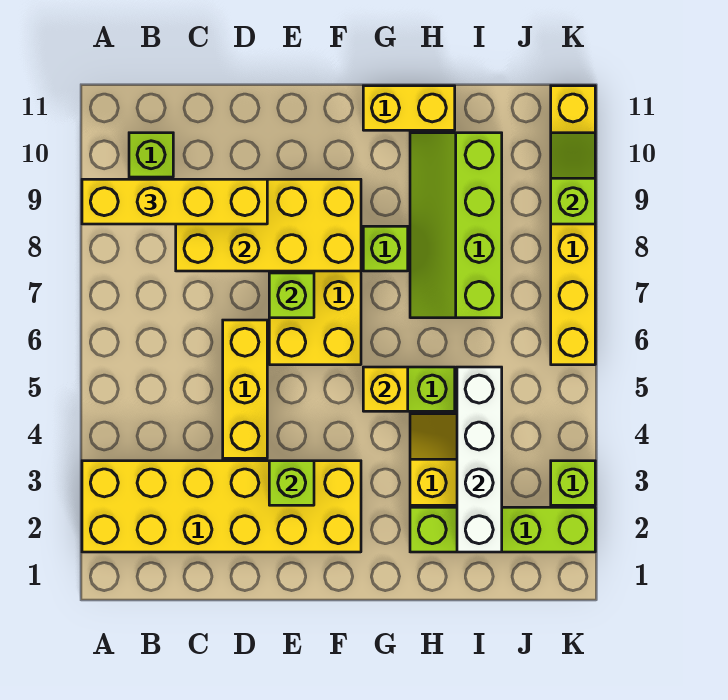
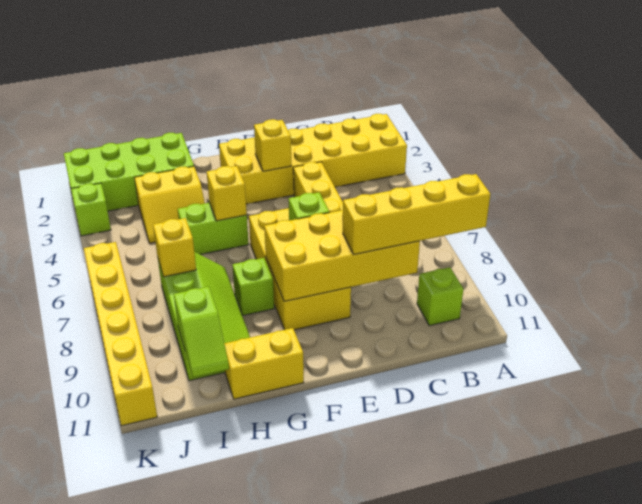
lime 1x1 brick [269,461,314,505] -> yellow 1x1 brick [254,119,291,171]
lime 1x4 brick [410,507,595,552] -> lime 2x4 brick [64,133,194,211]
white 1x4 brick [457,367,502,552] -> none
none -> yellow 1x1 brick [153,218,196,277]
lime 1x2 slope [551,133,595,224] -> lime 1x2 slope moved to [174,287,229,377]

